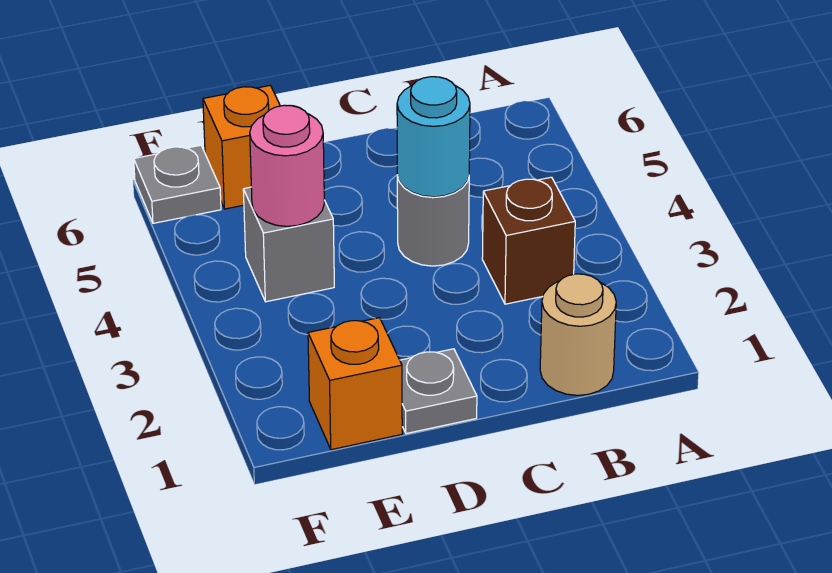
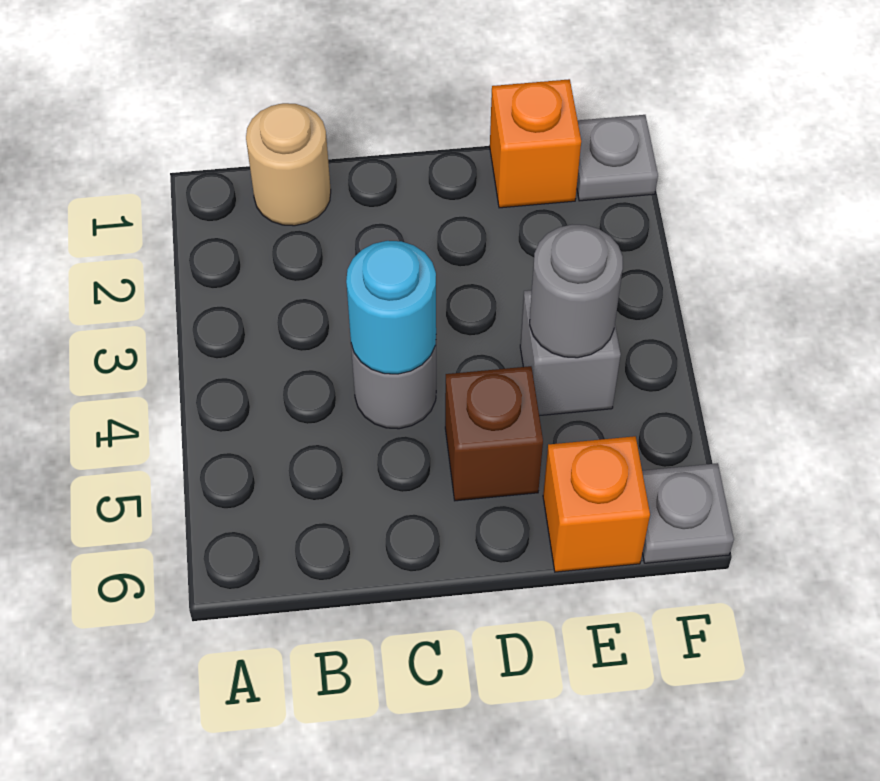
brown 1x1 brick [482,177,575,304] -> brown 1x1 brick moved to [445,366,543,501]
grey 1x1 plate [400,349,477,434] -> grey 1x1 plate moved to [577,115,658,201]
pink 1x1 round brick [250,105,324,226] -> grey 1x1 round brick [530,225,623,358]

